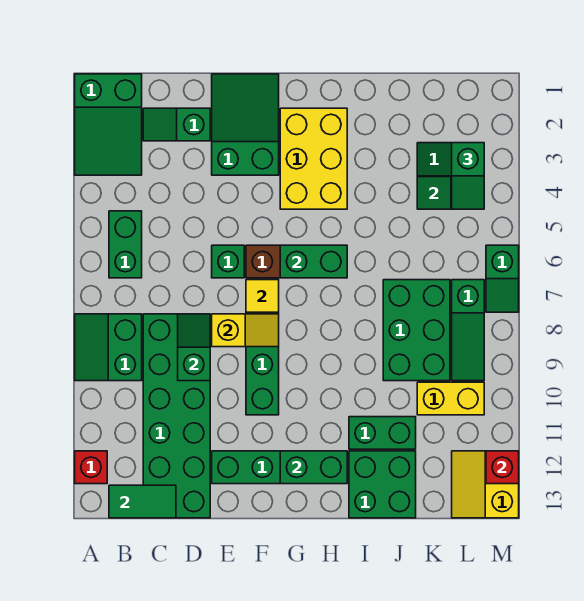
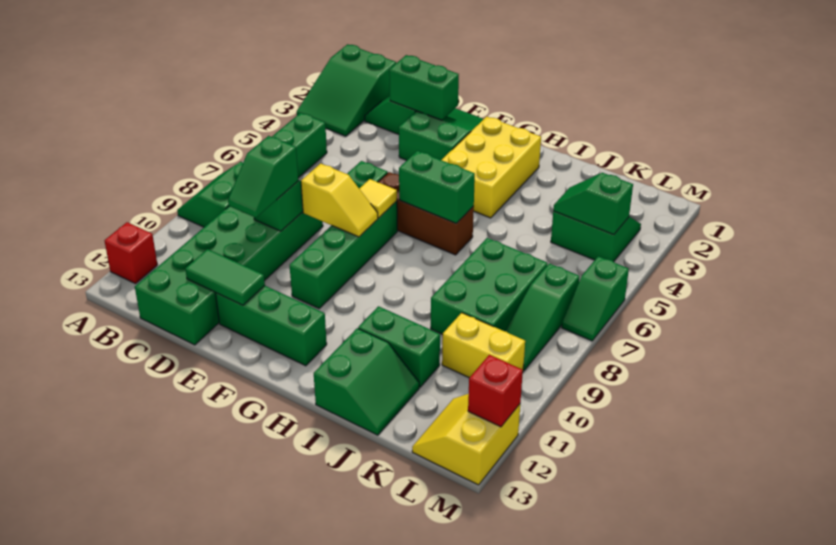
green 1x2 tile [109,485,176,518] -> green 1x2 tile moved to [185,249,265,305]
green 1x2 brick [280,451,347,484] -> green 1x2 brick moved to [389,55,459,120]
green 2x2 brick [349,451,416,518] -> green 2x2 slope [314,328,419,435]
green 1x2 slope [452,143,484,209] -> green 1x2 slope moved to [228,136,298,218]

